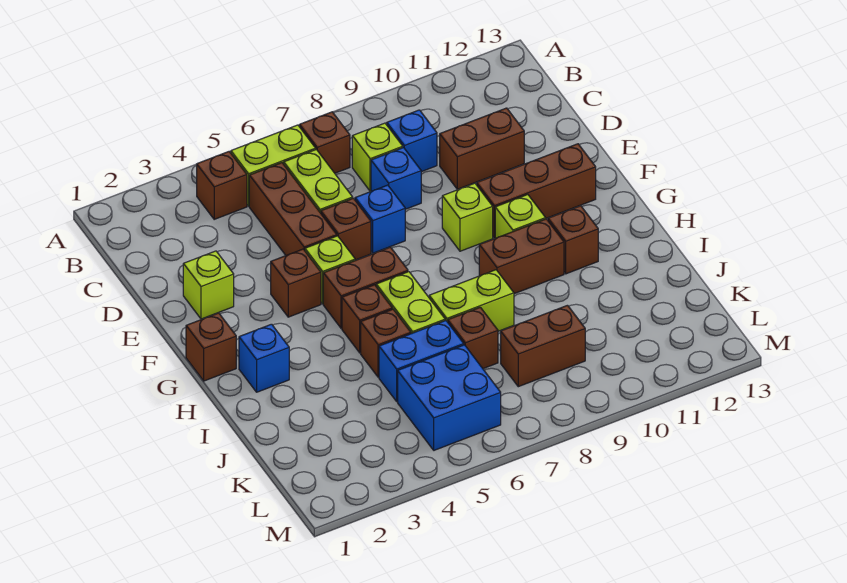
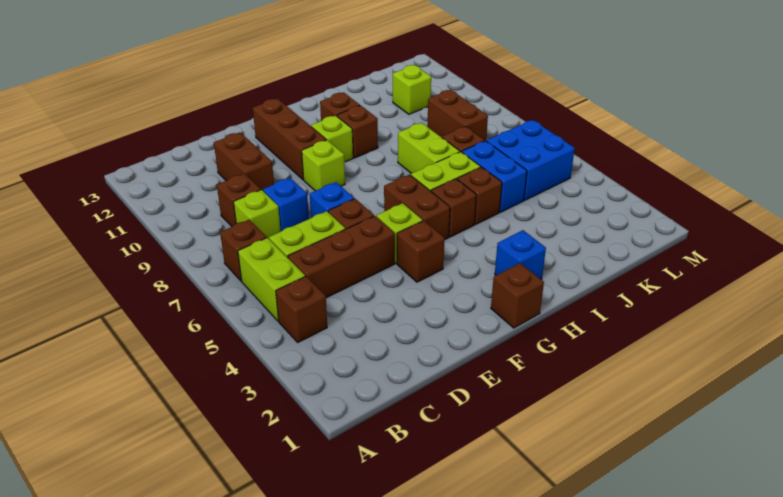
blue 1x1 brick [386,110,437,172] -> brown 1x1 brick [217,174,261,227]
lime 1x1 brick [183,251,234,319] -> lime 1x1 brick moved to [393,65,431,114]
brown 1x2 brick [479,219,564,294] -> brown 1x1 brick [337,105,378,158]

